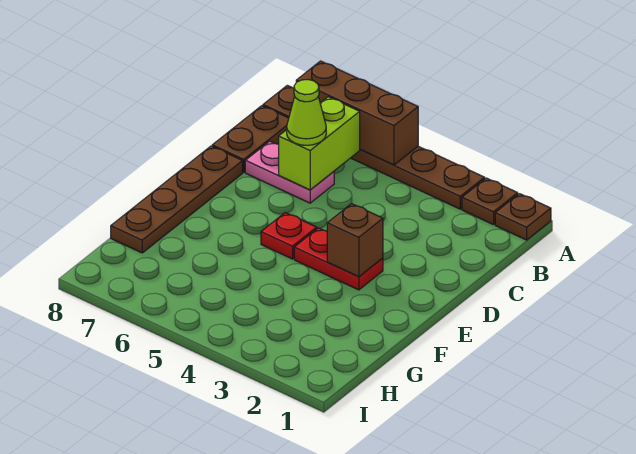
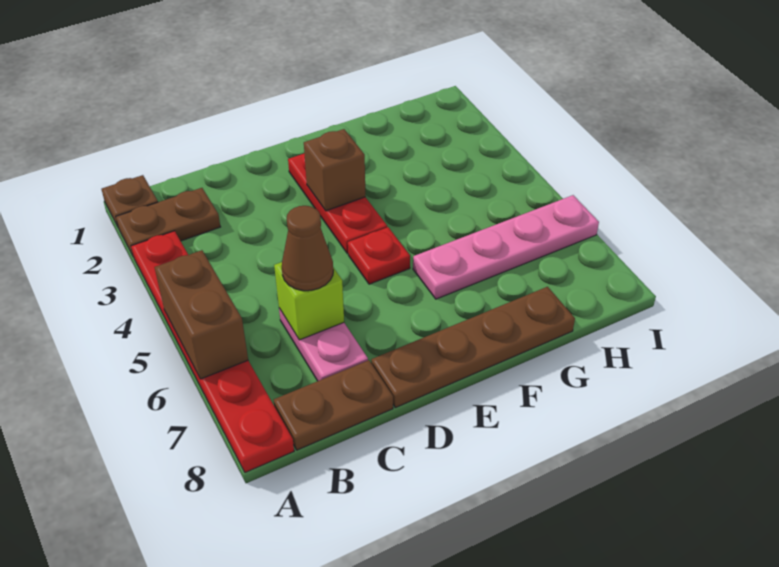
brown 1x1 plate [462,178,518,225] -> brown 1x2 plate [116,188,220,257]
brown 1x6 plate [263,85,485,209] -> red 1x6 plate [131,231,294,473]
brown 1x3 brick [296,61,418,165] -> brown 1x2 brick [155,250,248,379]
lime 1x2 brick [279,97,360,190] -> lime 1x1 brick [274,262,344,340]
lime 1x1 cone [287,80,326,145] -> brown 1x1 cone [282,206,333,291]
red 1x2 plate [294,228,383,290] -> red 1x3 plate [288,154,387,253]
none -> pink 1x4 plate [413,195,599,299]

